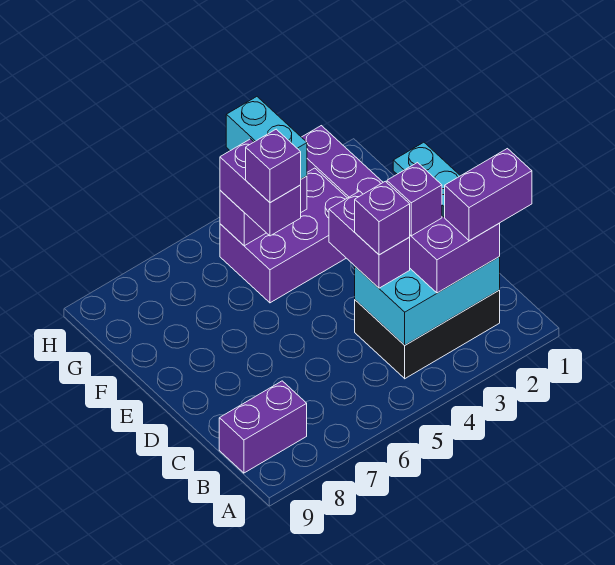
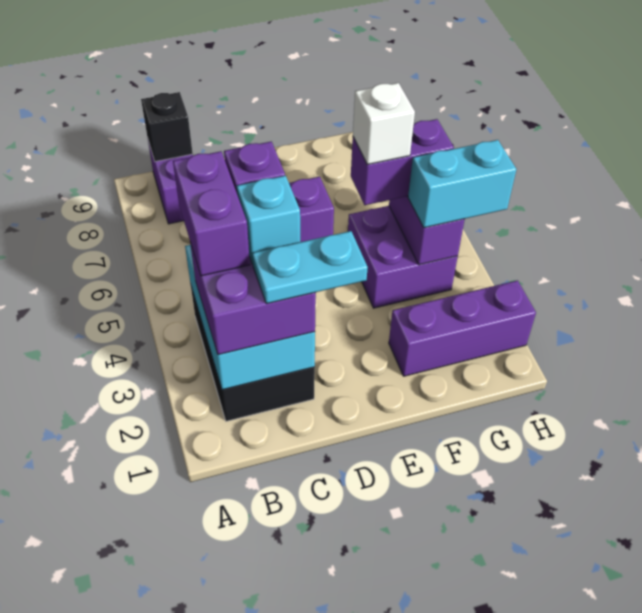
purple 1x2 brick [445,149,532,241] -> purple 1x2 brick moved to [173,151,250,276]
none -> black 1x1 brick [141,92,193,161]
purple 1x1 brick [387,163,442,236] -> cyan 1x1 brick [237,176,300,264]
purple 2x3 brick [220,168,347,303] -> purple 2x2 brick [348,206,458,308]
purple 1x1 brick [246,129,301,203] -> white 1x1 brick [353,83,415,165]

